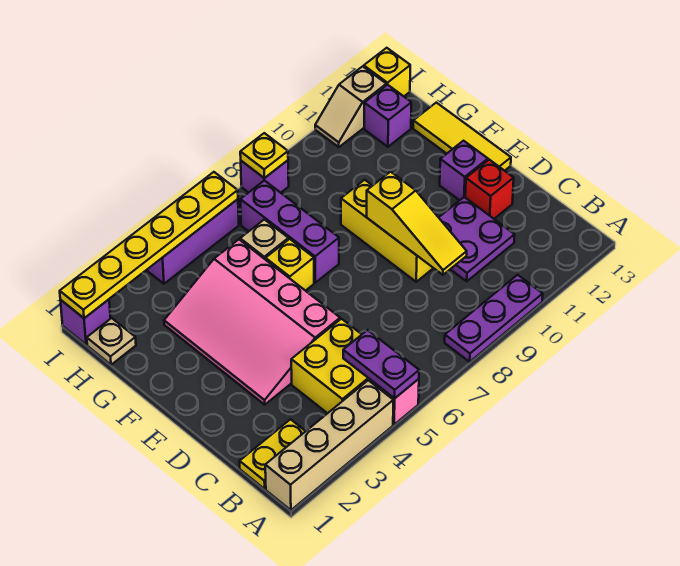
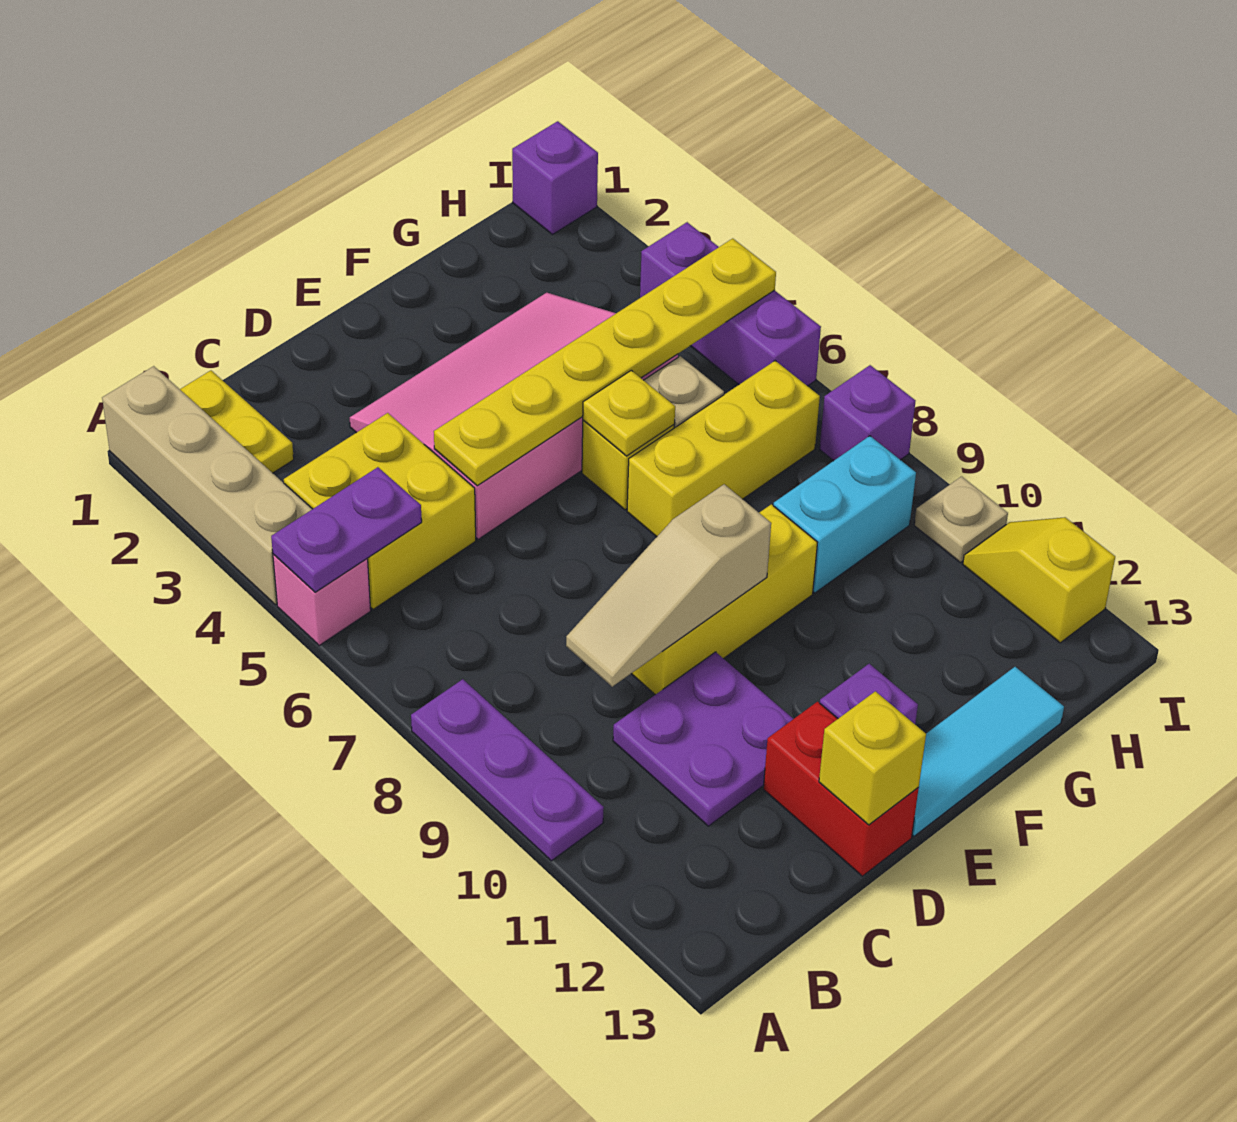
yellow 1x3 slope [367,172,467,275] -> tan 1x3 slope [566,484,771,687]
red 1x1 brick [465,160,514,219] -> red 1x2 brick [763,702,919,876]
yellow 1x3 tile [413,103,511,171] -> cyan 1x3 tile [912,667,1064,836]
purple 1x3 brick [240,180,339,283] -> yellow 1x3 brick [627,361,820,537]
none -> cyan 1x2 brick [773,436,916,593]
tan 1x1 plate [87,318,136,365] -> tan 1x1 plate moved to [914,477,1008,563]
purple 1x1 brick [364,85,411,147] -> none
yellow 1x6 plate [60,172,238,318] -> yellow 1x6 plate turned to [434,238,776,486]
yellow 1x1 plate [240,133,288,178] -> yellow 1x1 plate moved to [583,370,675,456]
tan 1x2 slope [315,66,386,147] -> yellow 1x2 slope [963,517,1115,643]
yellow 1x1 brick [364,48,410,96] -> yellow 1x1 brick moved to [819,691,926,825]

